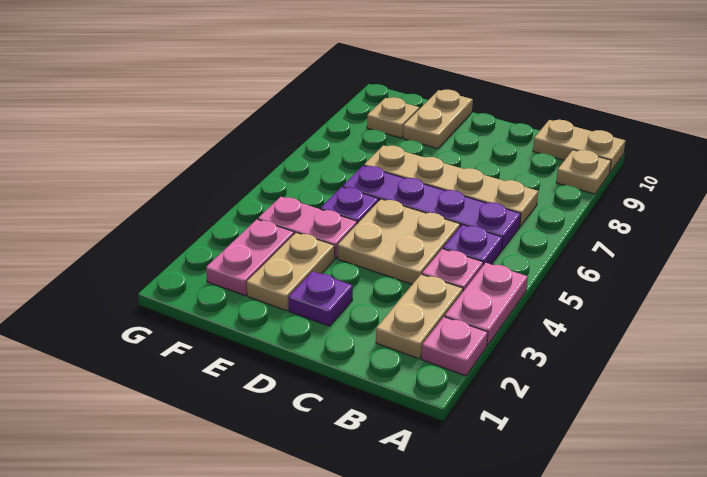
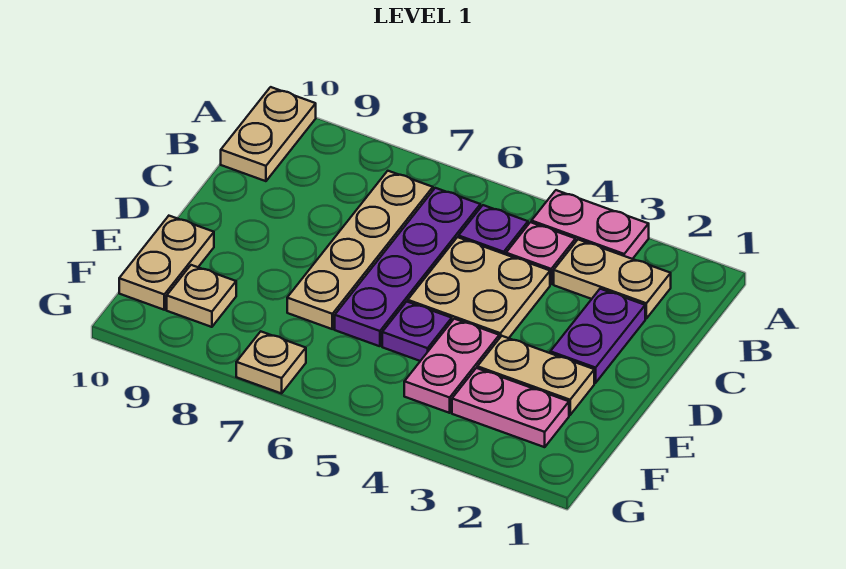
pink 1x1 plate [421,317,488,376] -> none
tan 1x1 plate [556,150,611,194] -> tan 1x1 plate moved to [236,332,306,393]
purple 1x1 plate [288,271,353,326] -> purple 1x2 plate [550,289,645,383]
tan 1x2 plate [403,90,473,149] -> tan 1x2 plate turned to [119,216,214,310]

